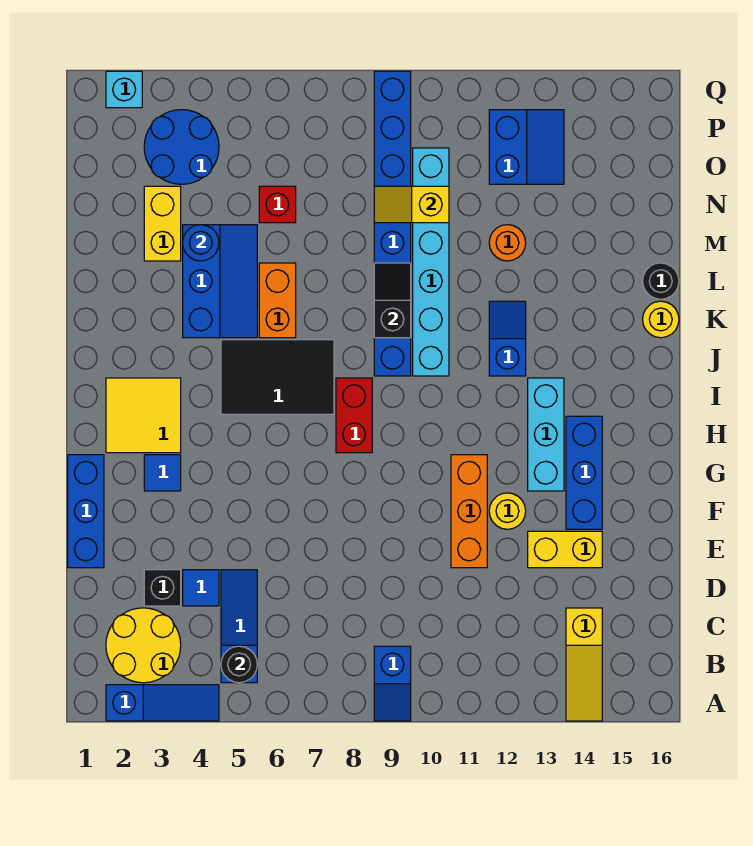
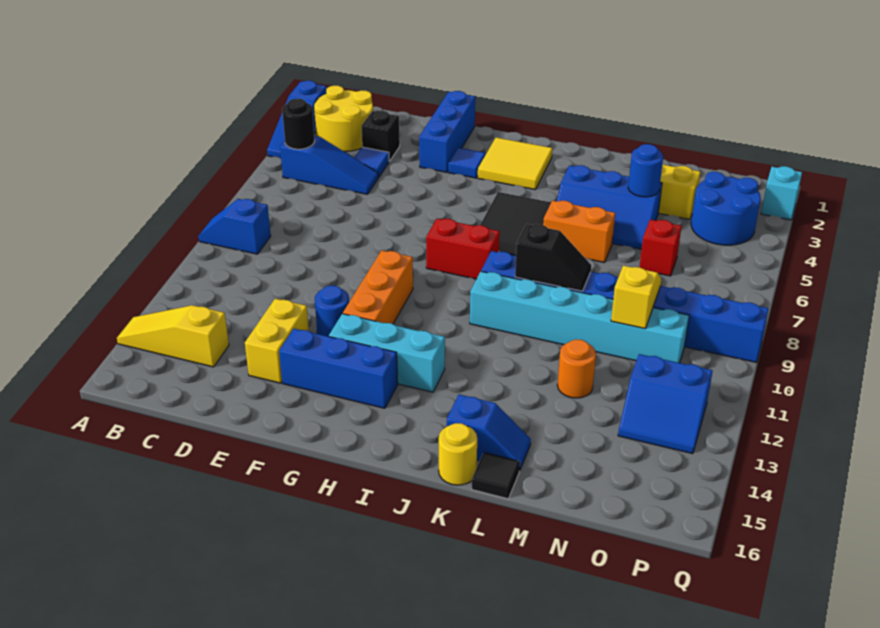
blue 1x3 brick [68,455,104,568] -> blue 1x3 brick turned to [419,91,475,172]
orange 1x3 brick [451,455,487,568] -> orange 1x3 brick turned to [343,250,413,324]
yellow 1x1 round brick [489,493,526,529] -> blue 1x1 round brick [315,285,349,337]
blue 1x2 slope [489,301,526,376] -> blue 1x2 slope moved to [446,395,531,469]
black 1x1 round brick [643,263,679,299] -> black 1x1 tile [472,453,520,499]

